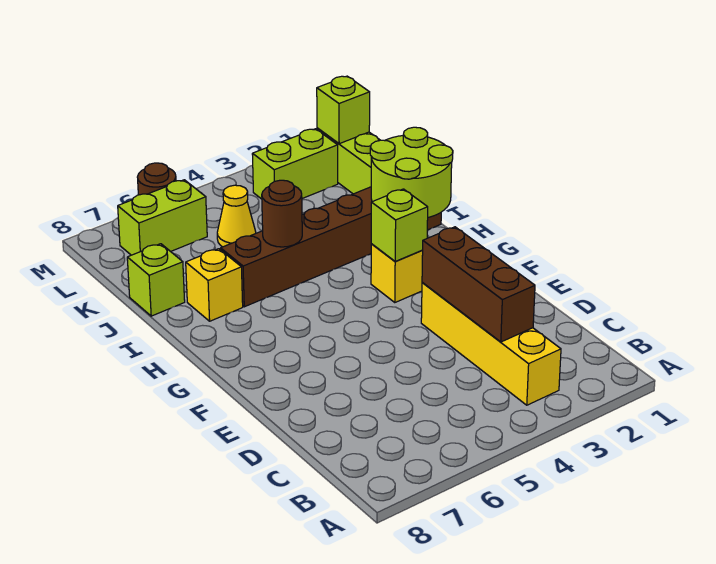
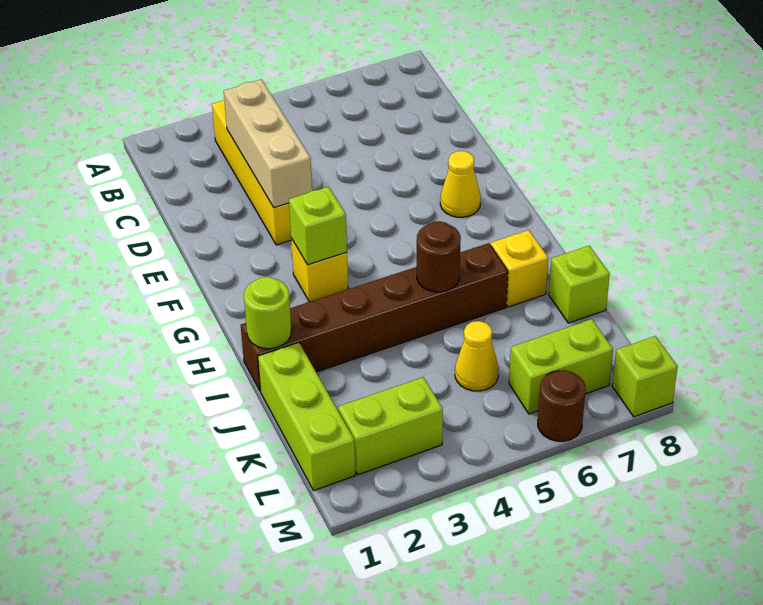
brown 1x3 brick [422,227,535,342] -> tan 1x3 brick [224,79,312,208]
none -> yellow 1x1 cone [440,151,481,217]
lime 2x2 round brick [370,127,453,217] -> lime 1x1 round brick [244,277,291,349]
lime 1x1 brick [317,76,370,144] -> lime 1x1 brick moved to [612,336,678,417]

